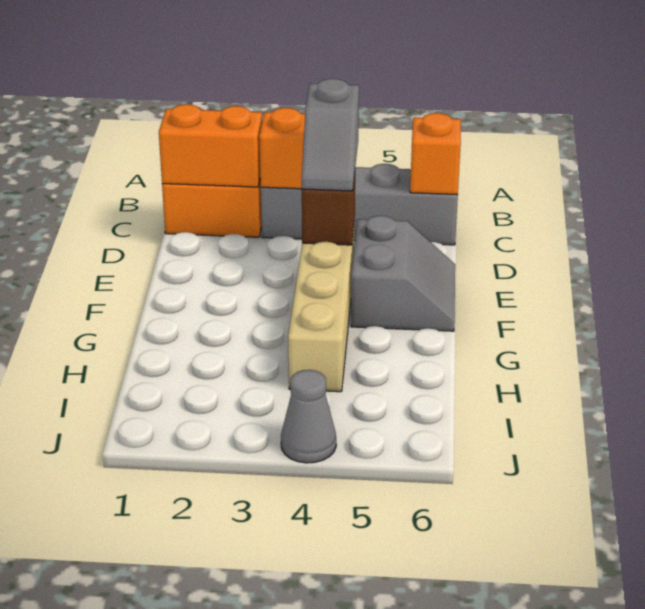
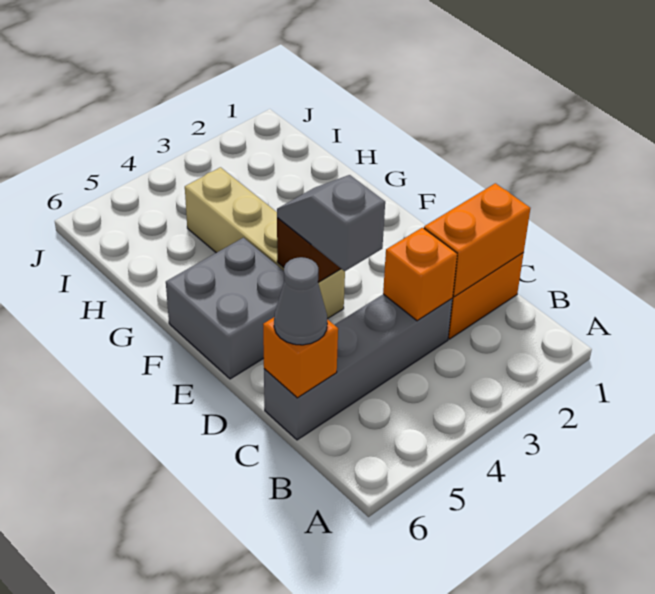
grey 2x2 slope [351,216,455,331] -> grey 2x2 brick [166,238,284,379]
grey 1x1 cone [281,370,336,463] -> grey 1x1 cone moved to [274,257,327,345]

